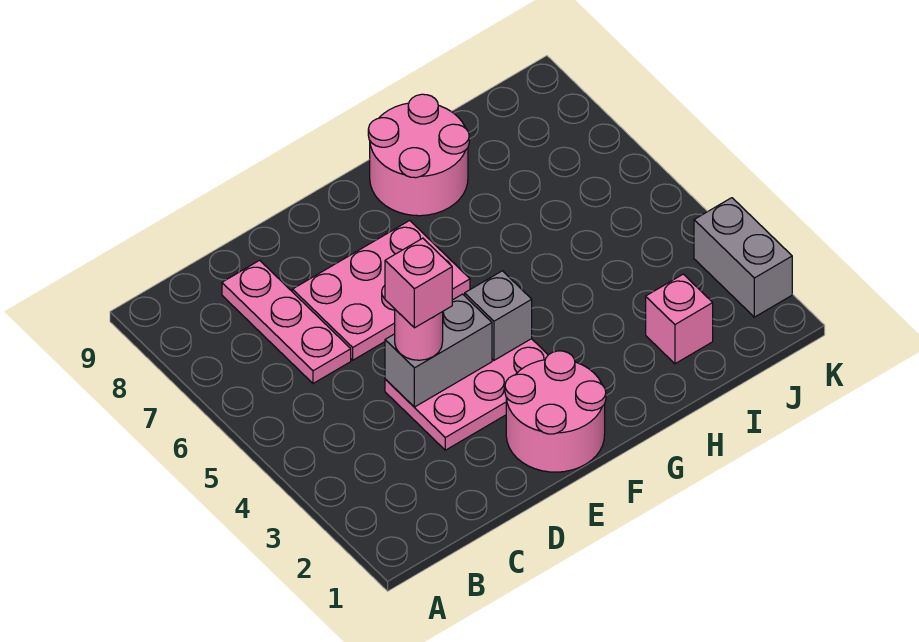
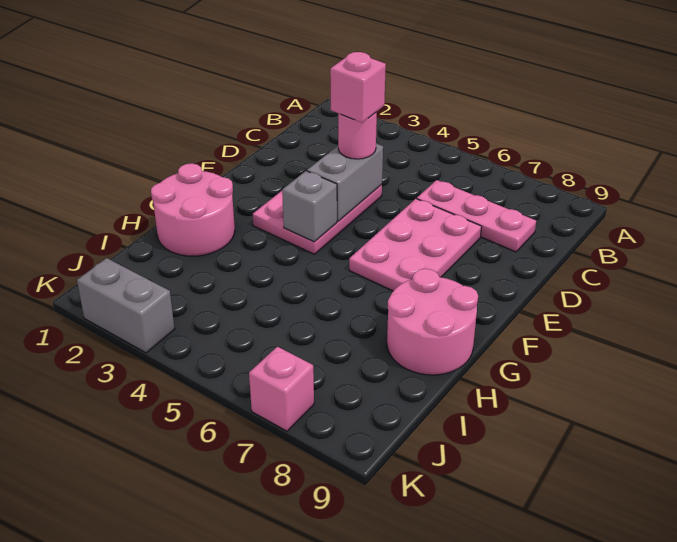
pink 2x2 round brick [505,351,606,472] -> pink 2x2 round brick moved to [151,163,235,256]
pink 1x1 brick [646,274,713,364] -> pink 1x1 brick moved to [249,347,314,431]

